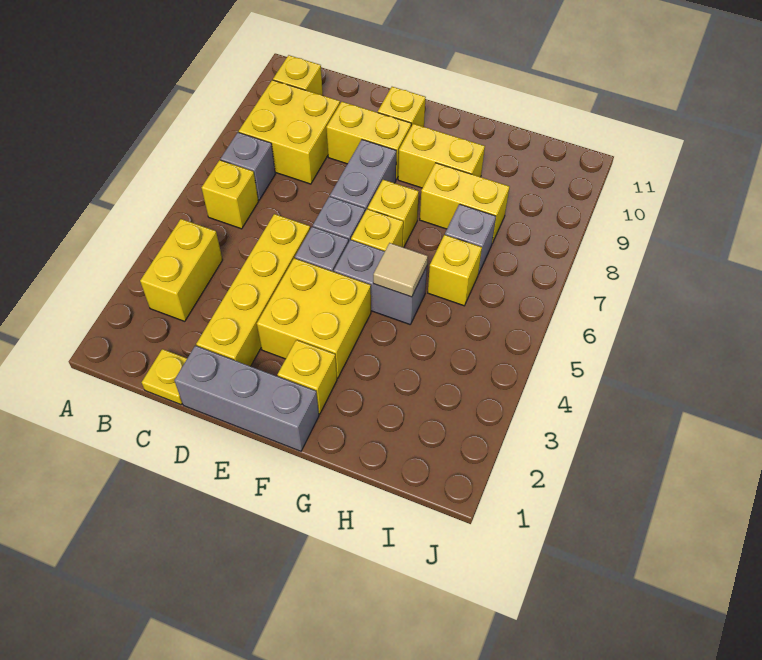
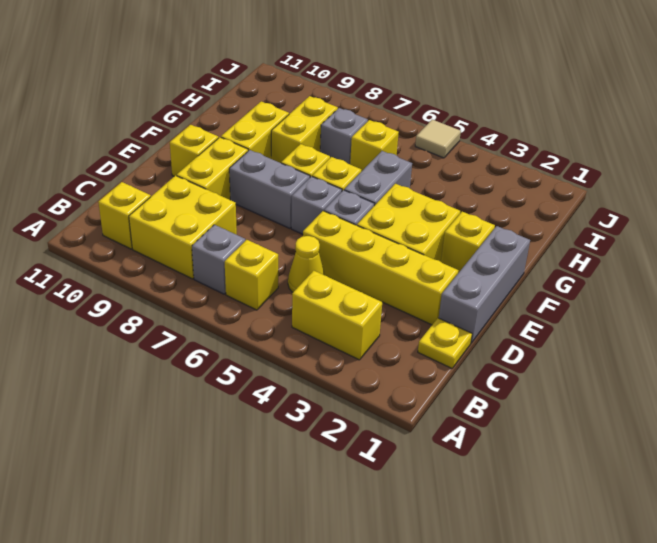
none -> yellow 1x1 cone [288,236,325,292]
tan 1x1 tile [373,243,428,297] -> tan 1x1 tile moved to [415,120,461,158]

